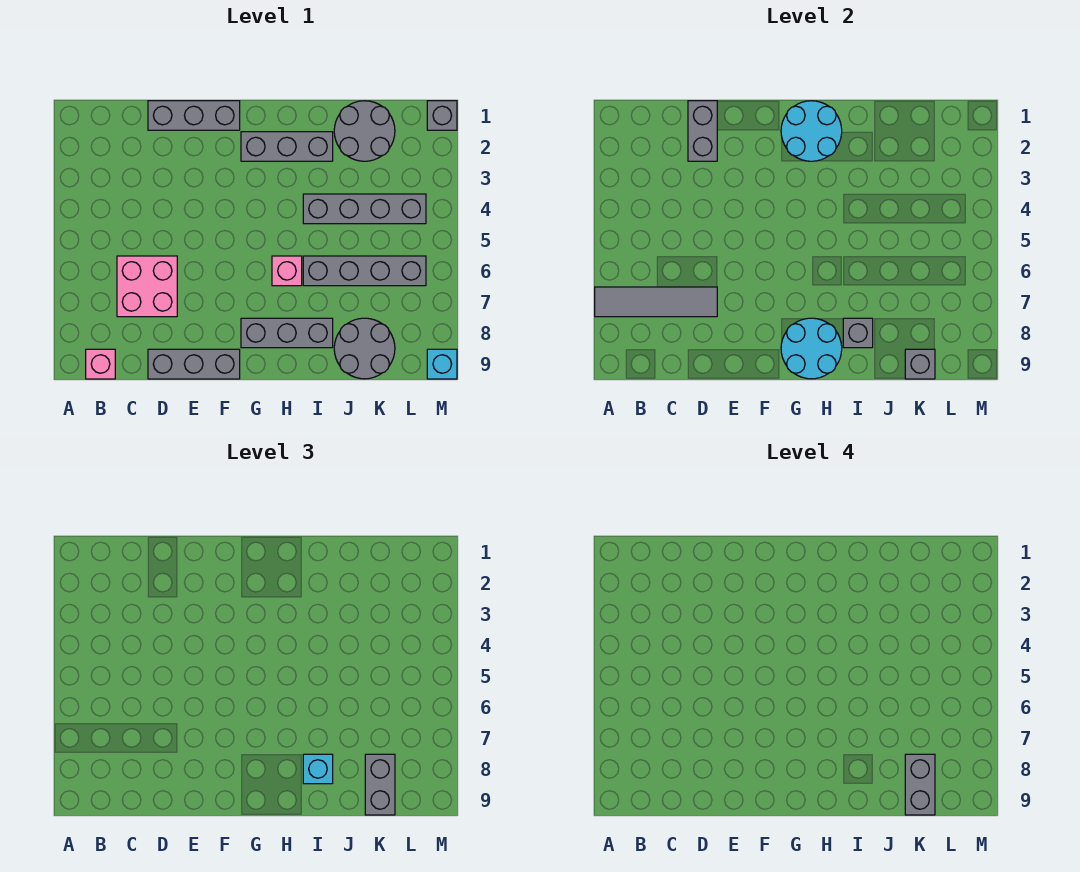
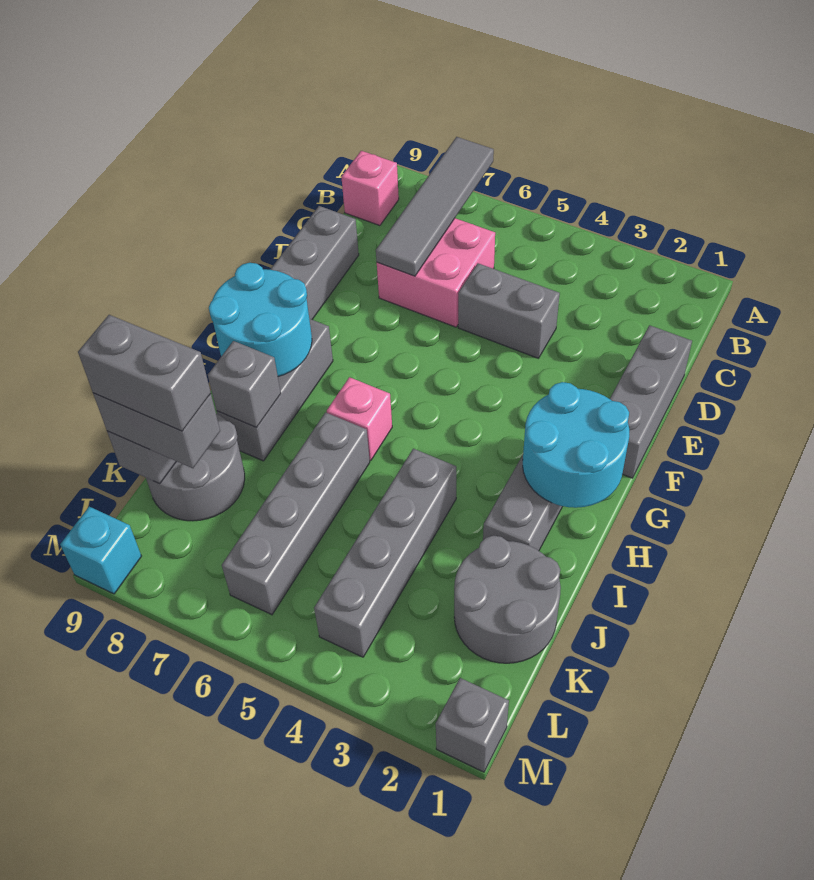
grey 1x2 brick [688,101,717,161] -> grey 1x2 brick moved to [458,263,560,358]
cyan 1x1 brick [303,754,333,784] -> none

